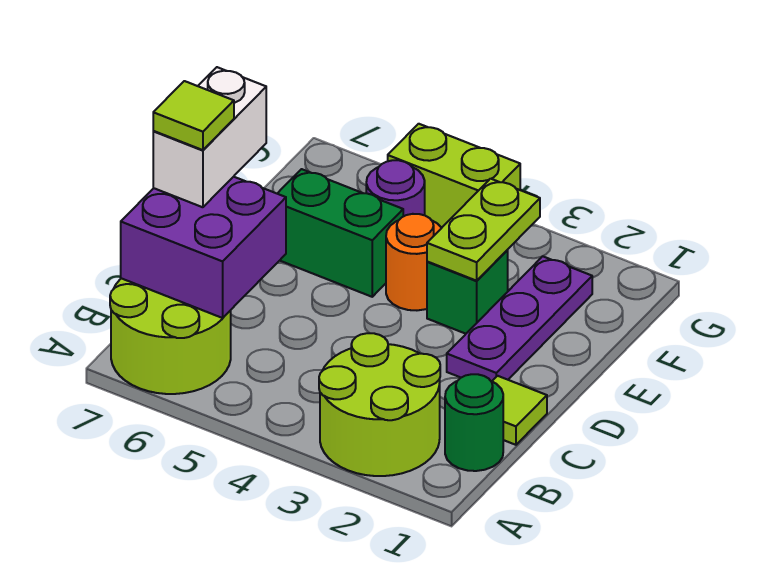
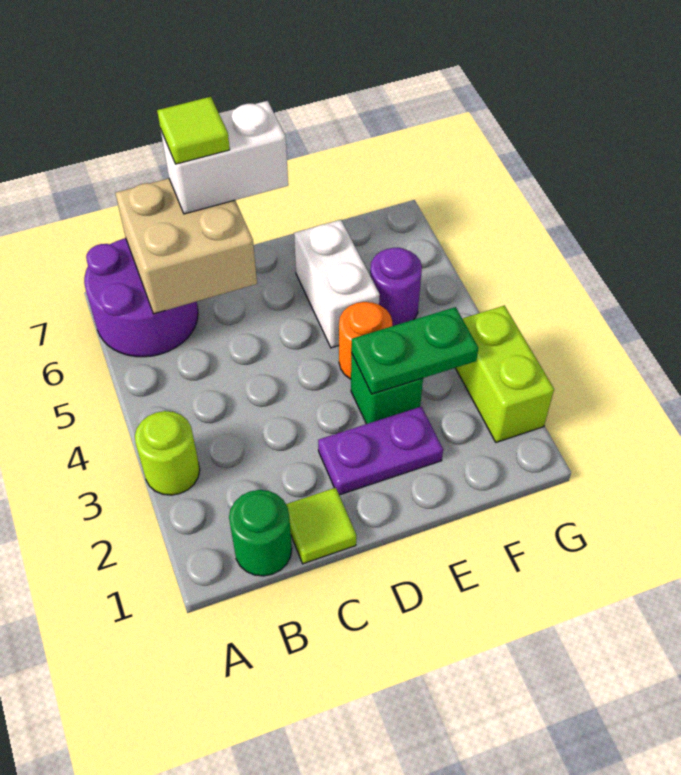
lime 2x2 round brick [319,333,440,476] -> lime 1x1 round brick [135,411,200,495]
lime 2x2 round brick [110,278,231,394] -> purple 2x2 round brick [84,238,198,357]
purple 2x2 brick [121,177,286,318] -> tan 2x2 brick [115,179,257,314]
purple 1x3 plate [447,256,592,381] -> purple 1x2 plate [318,407,443,495]
lime 1x2 plate [427,179,540,281] -> green 1x2 plate [351,307,478,394]
green 1x2 brick [277,169,403,297] -> white 1x2 brick [294,220,380,348]
lime 1x2 brick [388,124,520,228] -> lime 1x2 brick moved to [456,306,554,442]

